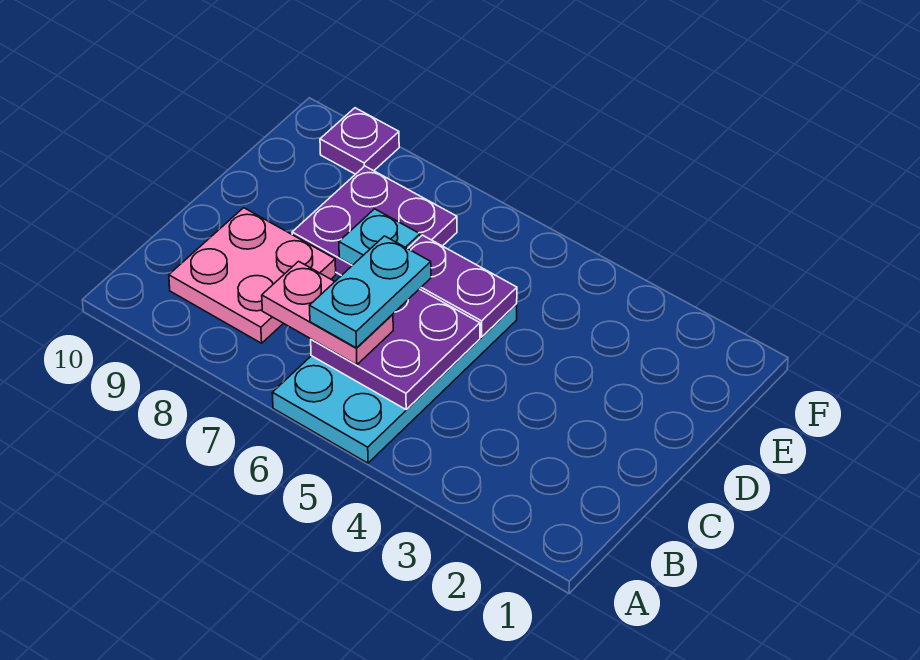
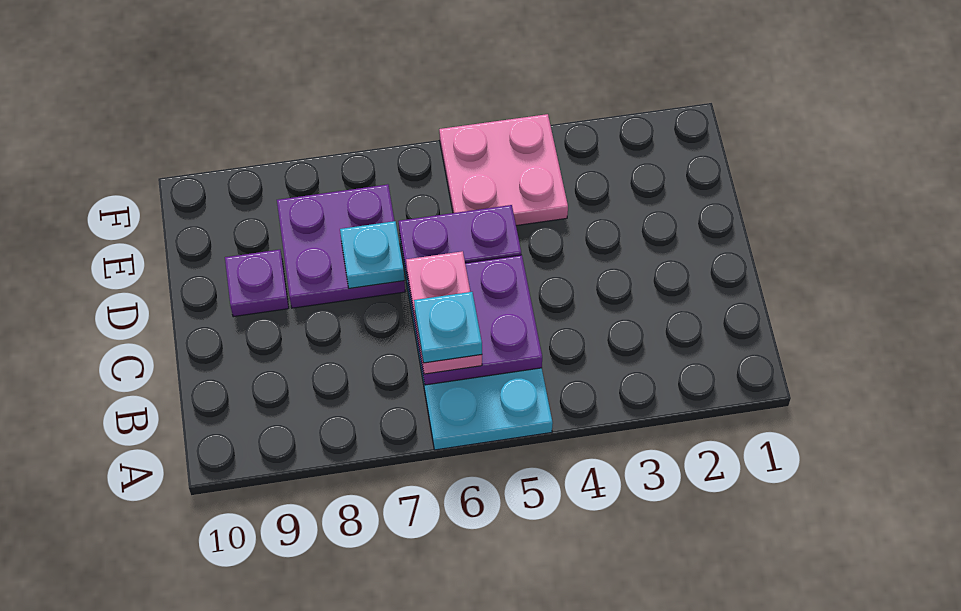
pink 1x2 plate [262,261,393,365] -> pink 1x2 plate turned to [406,251,482,374]
cyan 1x2 plate [310,236,431,348] -> cyan 1x1 plate [414,292,482,363]
pink 2x2 plate [169,208,336,343] -> pink 2x2 plate moved to [439,114,568,226]
purple 1x1 plate [320,108,399,174] -> purple 1x1 plate moved to [225,250,289,317]

